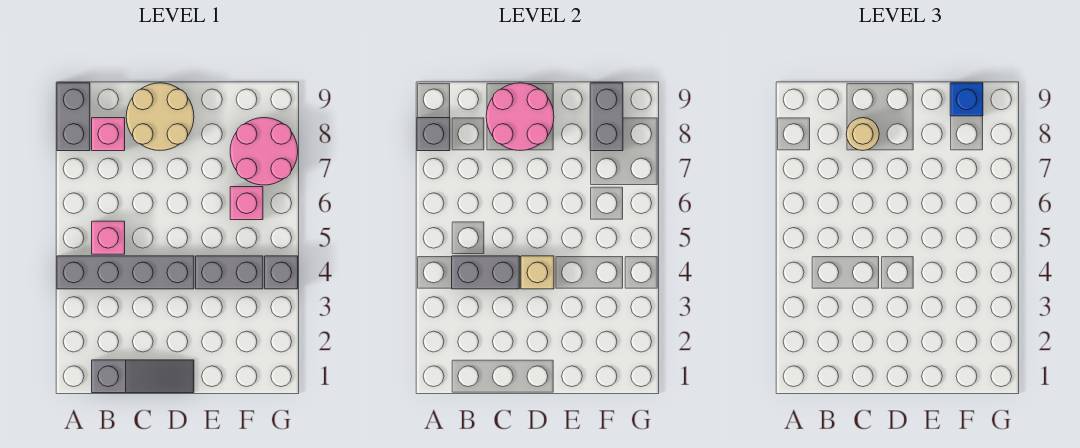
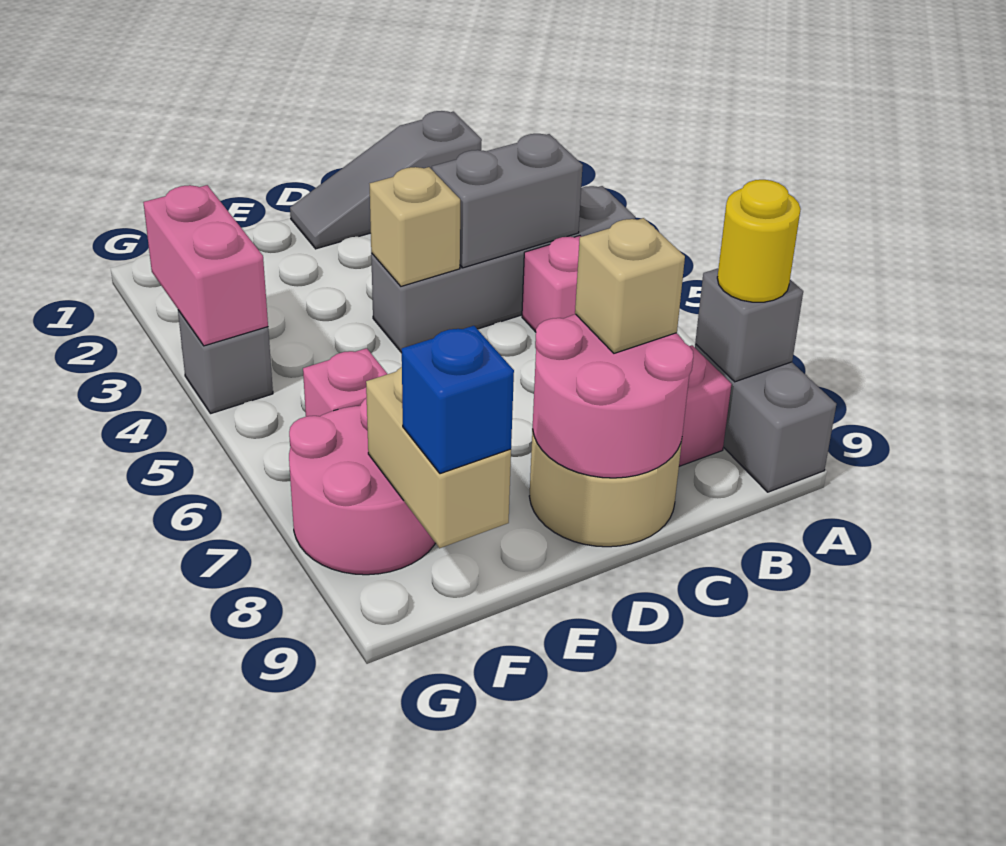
none -> yellow 1x1 round brick [717,180,801,302]
tan 1x1 round brick [846,118,879,150] -> tan 1x1 brick [575,218,685,353]
grey 1x2 brick [196,256,263,289] -> none
grey 1x2 brick [590,83,623,151] -> tan 1x2 brick [366,367,511,548]
none -> pink 1x2 brick [143,185,268,346]

